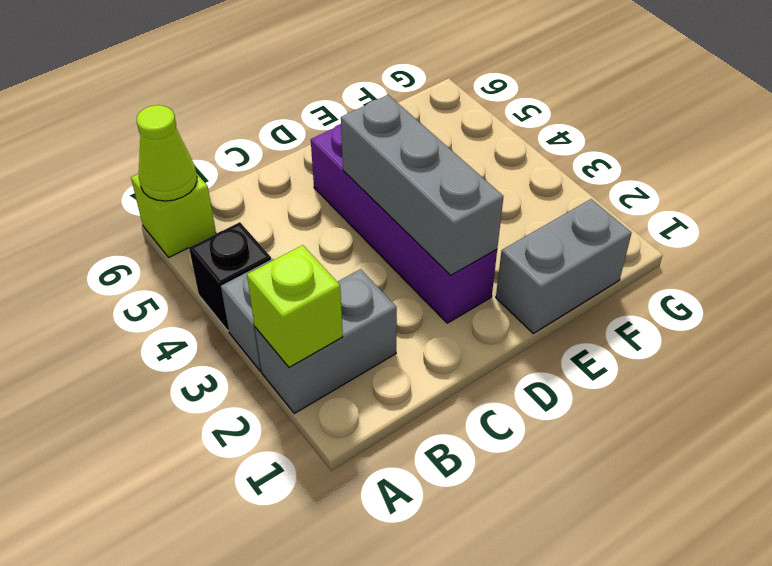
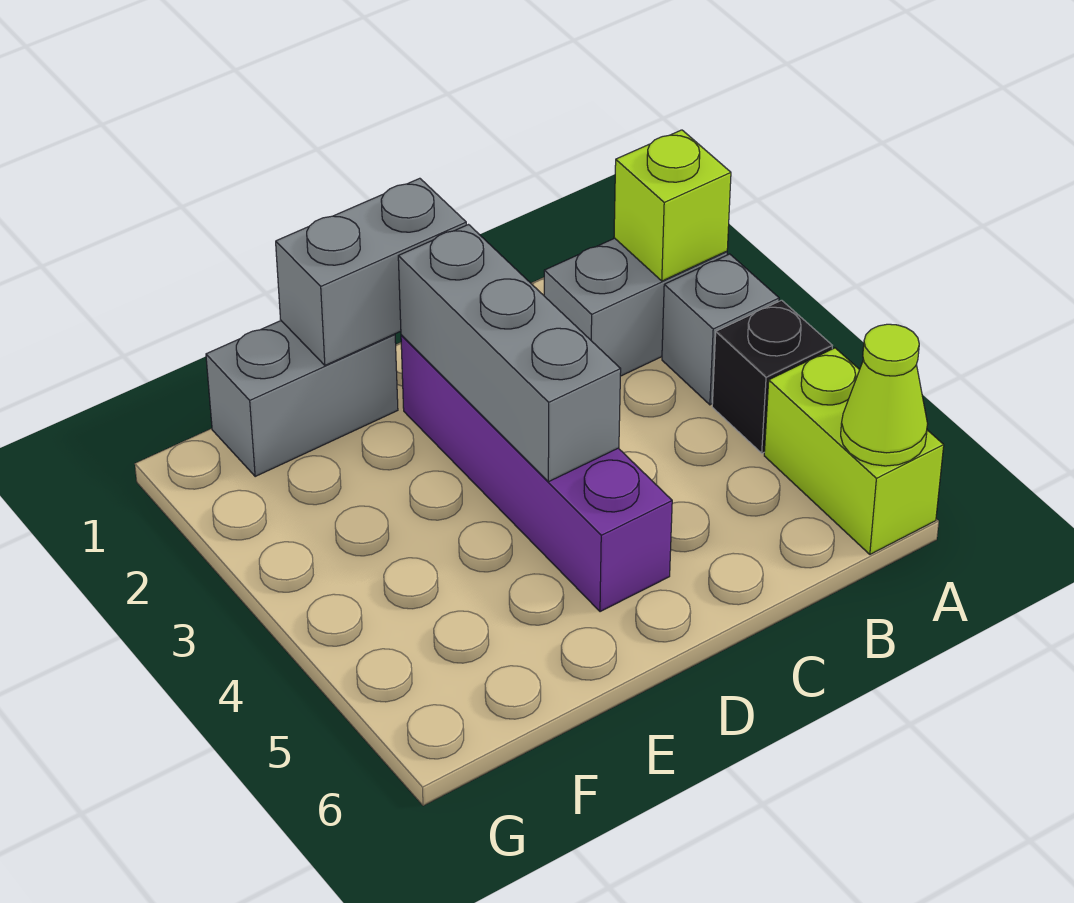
lime 1x1 brick [131,174,216,257] -> lime 1x2 brick [764,348,944,554]
none -> grey 1x2 brick [276,178,466,365]

